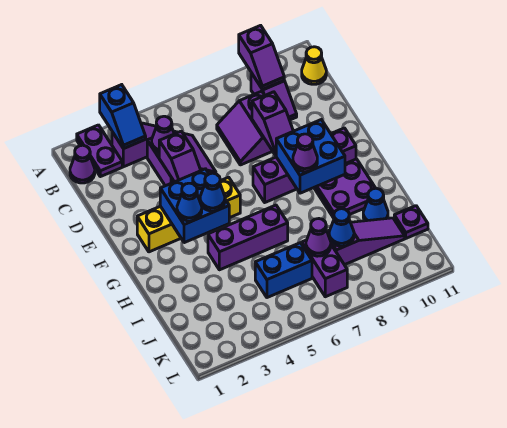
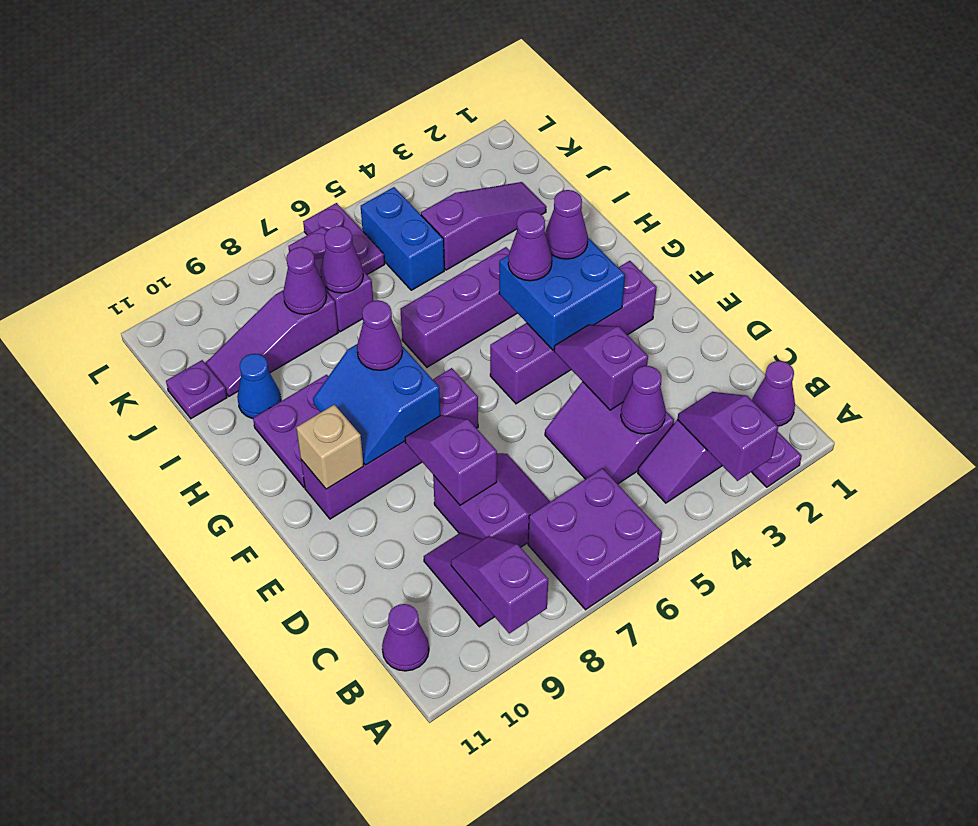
blue 1x2 slope [100,85,146,149] -> purple 1x2 slope [677,392,778,481]
none -> purple 2x2 brick [528,468,662,610]
yellow 1x1 cone [302,47,326,84] -> purple 1x1 cone [382,604,429,671]
yellow 1x4 brick [137,177,240,252] -> purple 1x4 brick [490,261,657,404]
blue 2x2 brick [276,120,345,193] -> blue 2x2 slope [313,344,440,465]
none -> tan 1x1 brick [296,405,364,489]
blue 1x1 cone [177,183,202,221] -> purple 1x1 cone [545,190,588,259]
blue 1x1 cone [200,173,225,211] -> purple 1x1 cone [508,211,552,281]
none -> purple 1x3 slope [421,182,546,270]
blue 1x2 brick [255,243,312,298] -> blue 1x2 brick turned to [361,187,444,290]
blue 1x1 cone [329,209,354,246] -> purple 1x1 cone [283,247,326,314]
none -> purple 1x2 plate [303,203,385,274]

